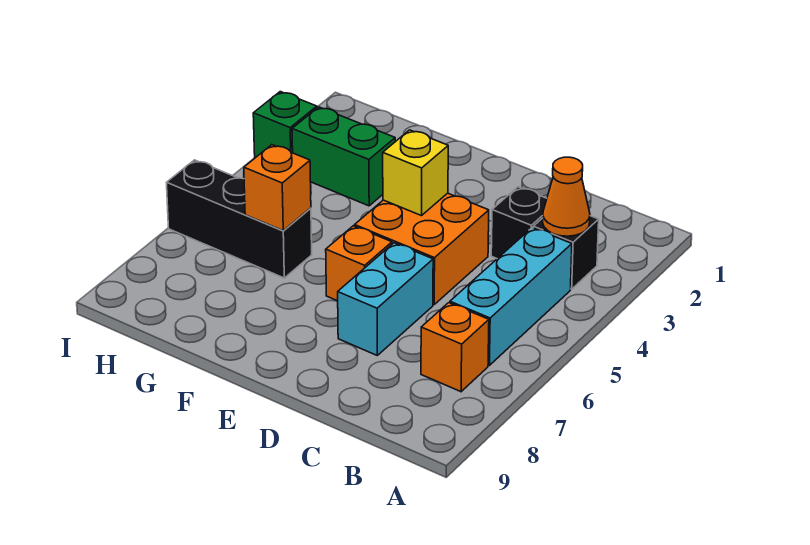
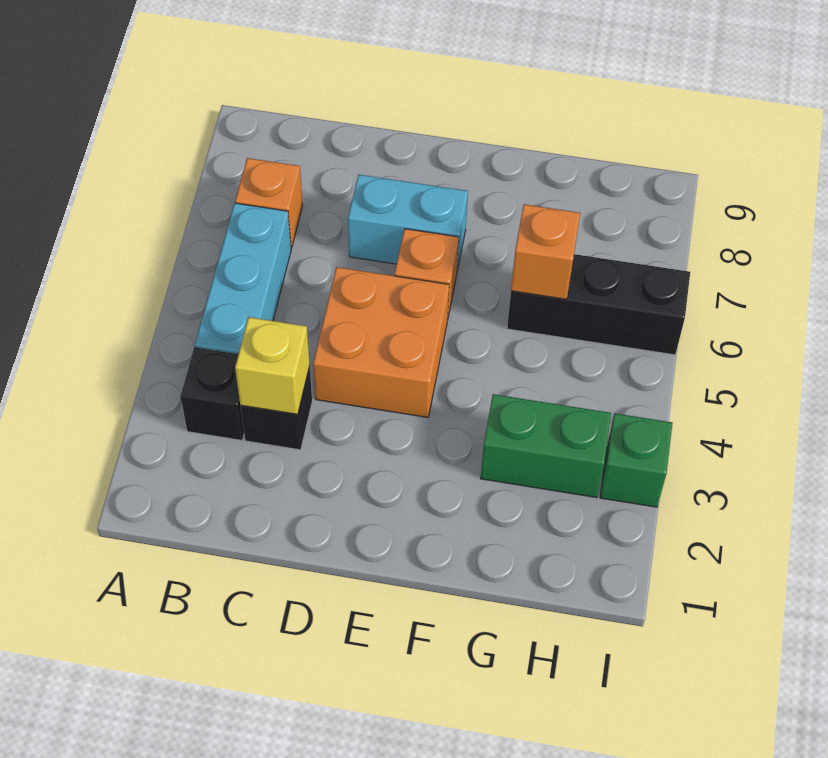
orange 1x1 cone [543,157,590,236] -> none
cyan 1x2 brick [338,243,433,355] -> cyan 1x2 brick turned to [348,175,468,271]
yellow 1x1 brick [383,130,448,216] -> yellow 1x1 brick moved to [235,317,310,414]

